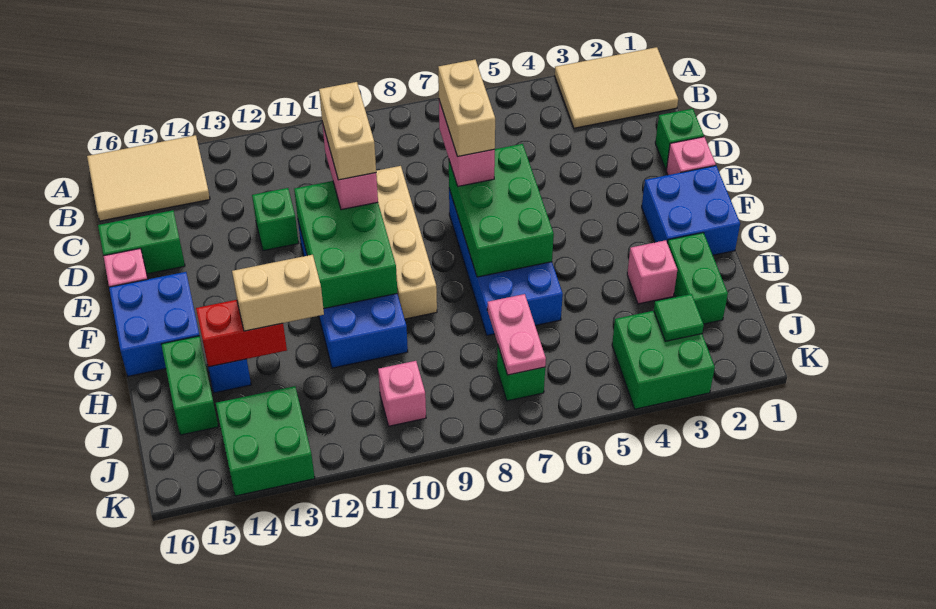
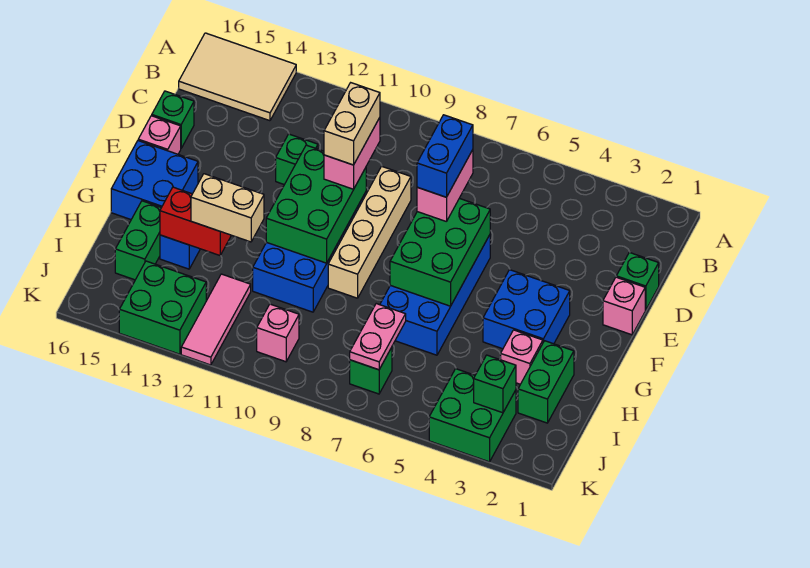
tan 2x3 tile [555,47,678,128] -> none
tan 1x2 brick [438,60,495,157] -> blue 1x2 brick [417,115,473,197]
green 1x2 brick [98,210,185,274] -> green 1x1 brick [152,91,194,148]
blue 2x2 brick [642,166,740,255] -> blue 2x2 brick moved to [483,270,570,349]
none -> pink 1x3 tile [181,274,251,365]
green 1x1 tile [654,294,704,341] -> green 1x1 brick [474,355,516,413]

